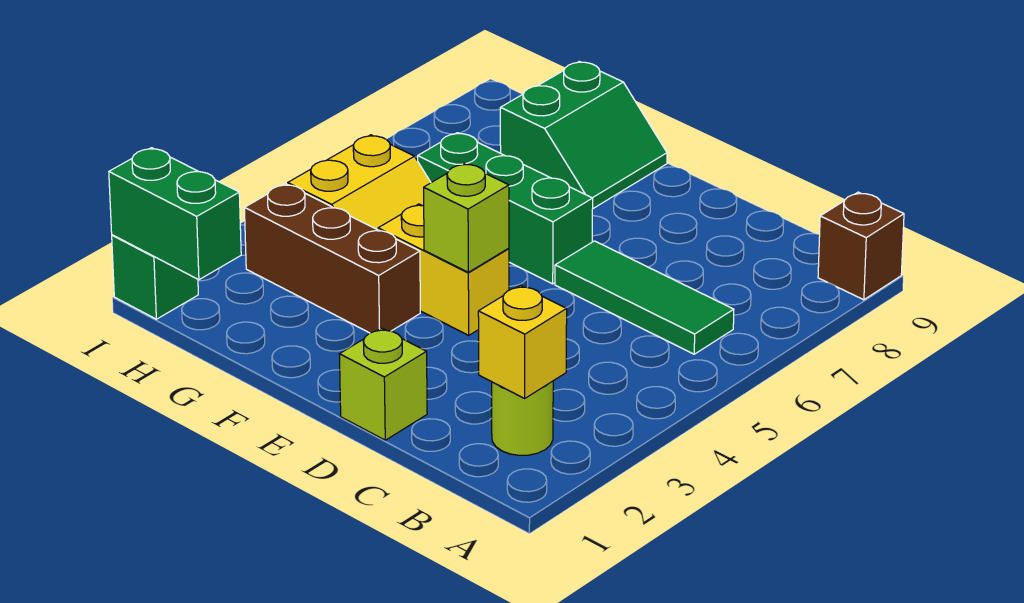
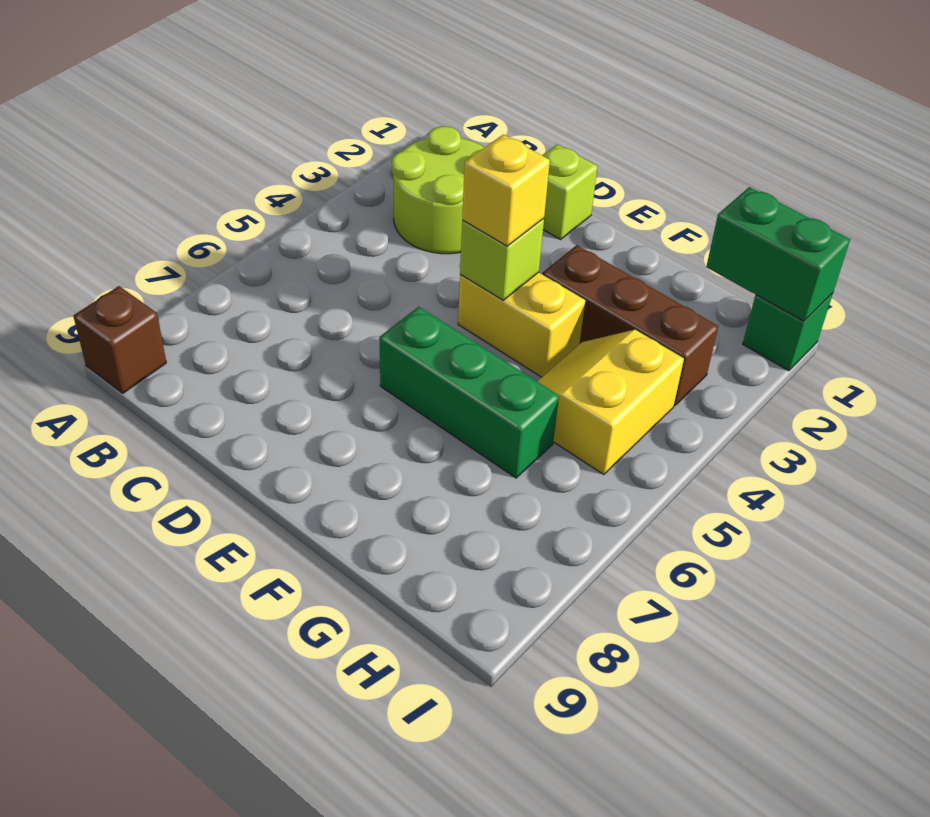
lime 1x1 round brick [492,381,553,455] -> lime 2x2 round brick [392,126,485,254]
yellow 1x1 brick [478,285,567,398] -> yellow 1x1 brick moved to [462,135,550,246]
green 1x3 tile [555,241,734,354] -> none
green 2x2 slope [500,62,667,208] -> none

